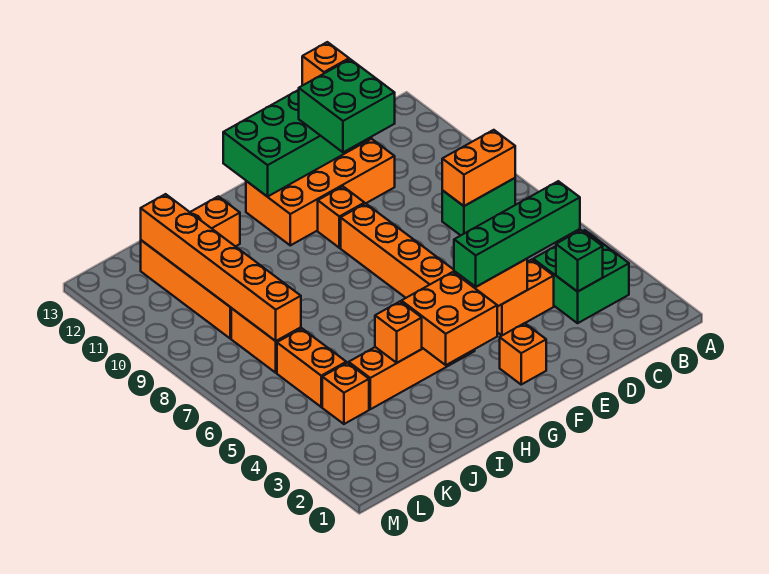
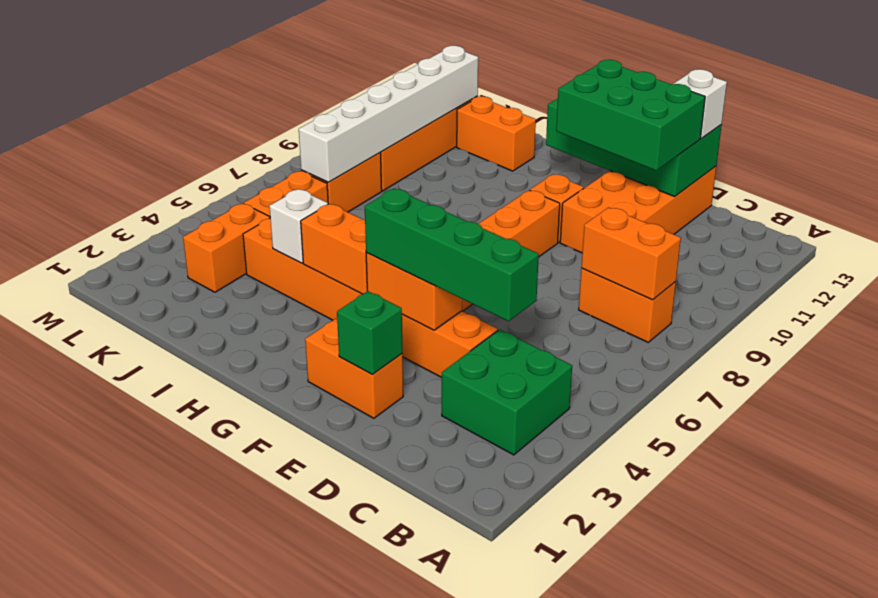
green 1x2 brick [442,178,515,235] -> orange 1x2 brick [579,268,676,342]
green 1x1 brick [556,230,603,292] -> green 1x1 brick moved to [337,291,402,374]
orange 2x4 brick [246,139,395,245] -> orange 2x4 brick turned to [560,166,716,253]
green 2x2 brick [299,59,395,152] -> green 2x3 brick [556,60,705,170]
orange 1x1 brick [302,42,349,85] -> white 1x1 brick [673,69,727,139]
orange 1x1 brick [500,323,546,384] -> orange 1x2 brick [305,319,403,418]
orange 2x2 brick [401,272,497,365] -> orange 1x2 brick [301,204,367,294]
orange 1x1 brick [375,302,422,363] -> white 1x1 brick [269,189,328,263]
orange 1x1 brick [322,363,369,424] -> orange 1x2 brick [183,203,270,292]
orange 1x6 brick [141,194,301,341] -> white 1x6 brick [299,46,478,182]

